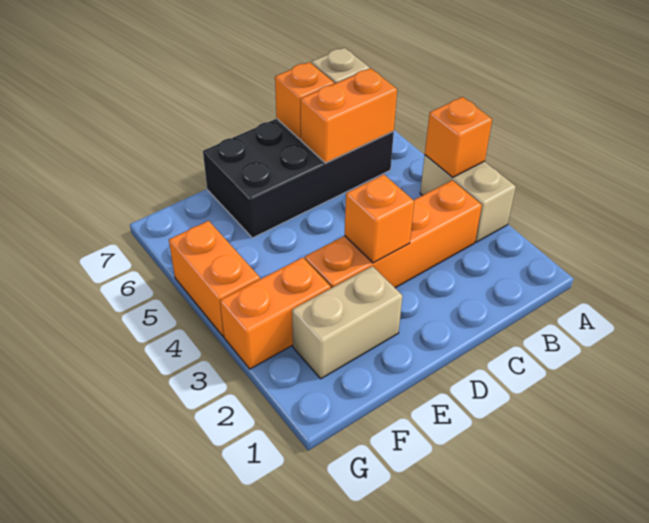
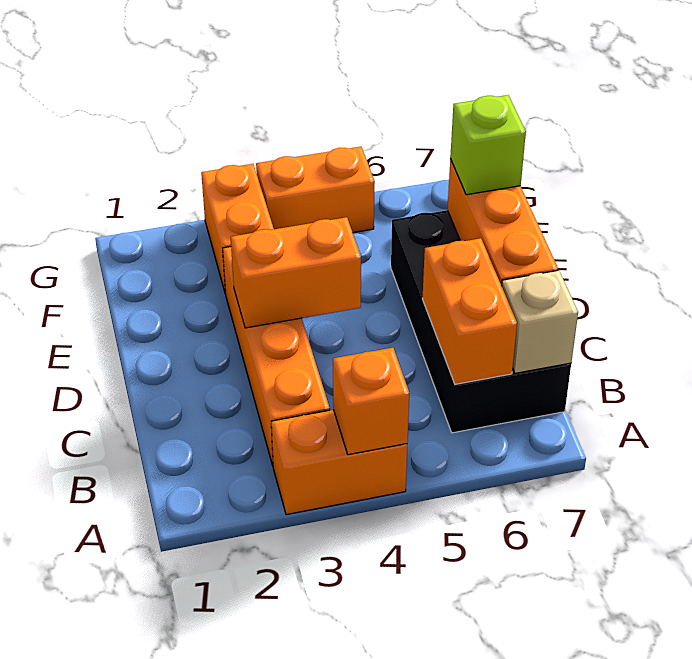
tan 1x2 brick [420,155,516,242] -> orange 1x2 brick [271,410,407,515]
orange 1x1 brick [275,62,334,139] -> orange 1x3 brick [447,159,558,286]
orange 1x1 brick [345,175,414,263] -> orange 1x2 brick [231,217,361,328]
tan 1x2 brick [292,266,403,379] -> none
none -> lime 1x1 brick [450,95,526,195]

